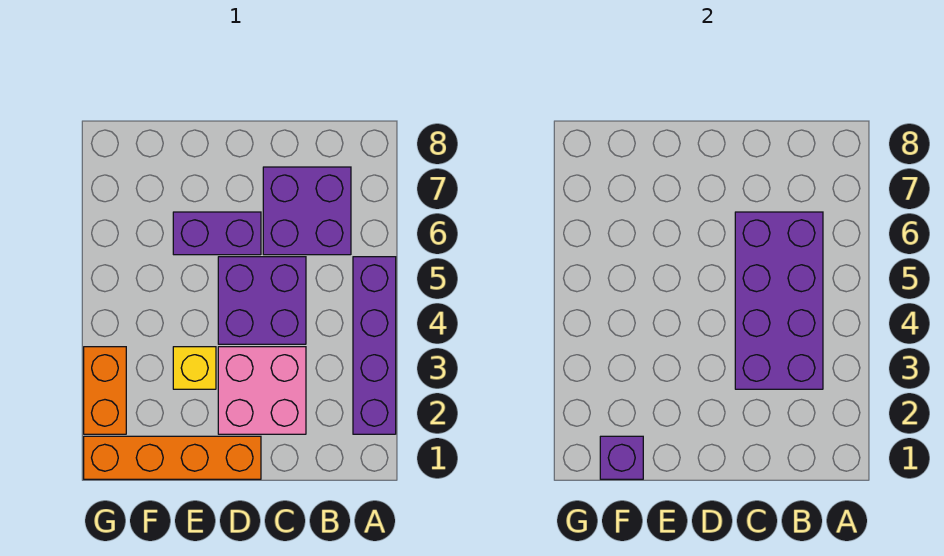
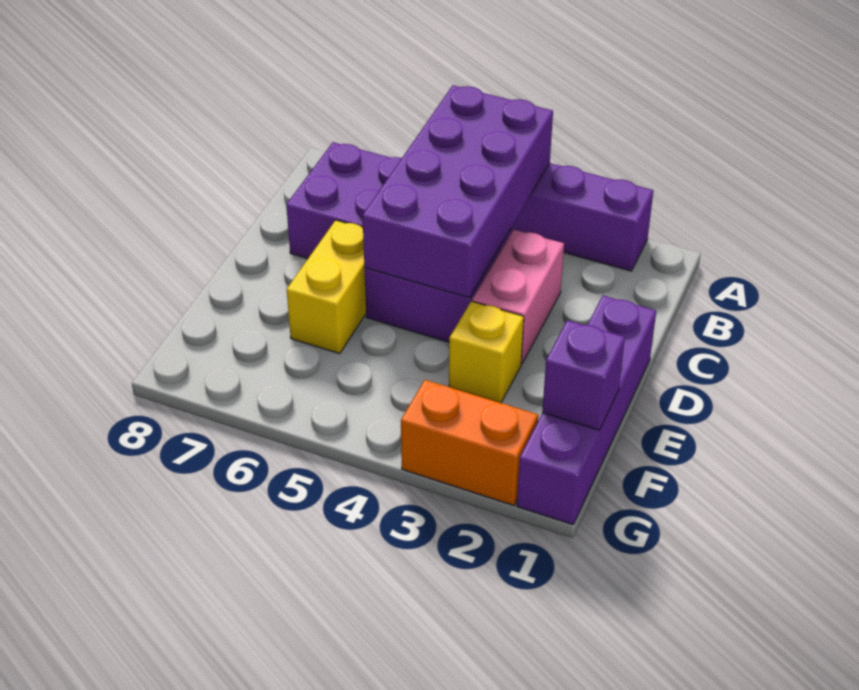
purple 2x4 brick [735,212,823,389] -> purple 2x4 brick turned to [363,85,553,298]
pink 2x2 brick [218,347,306,434] -> pink 1x2 brick [472,229,564,364]
orange 1x4 brick [84,436,261,479] -> purple 1x4 brick [517,296,656,525]
purple 1x2 brick [173,212,261,255] -> yellow 1x2 brick [287,220,366,354]

